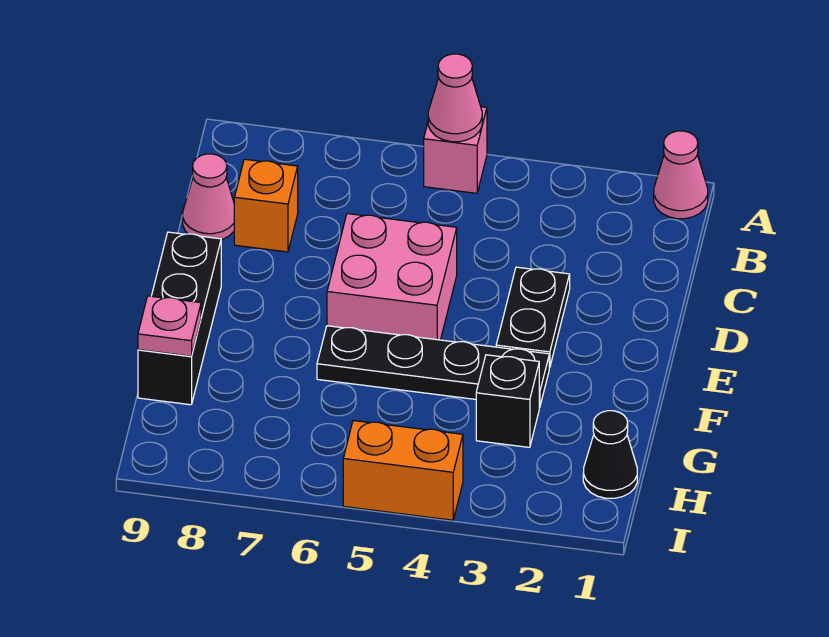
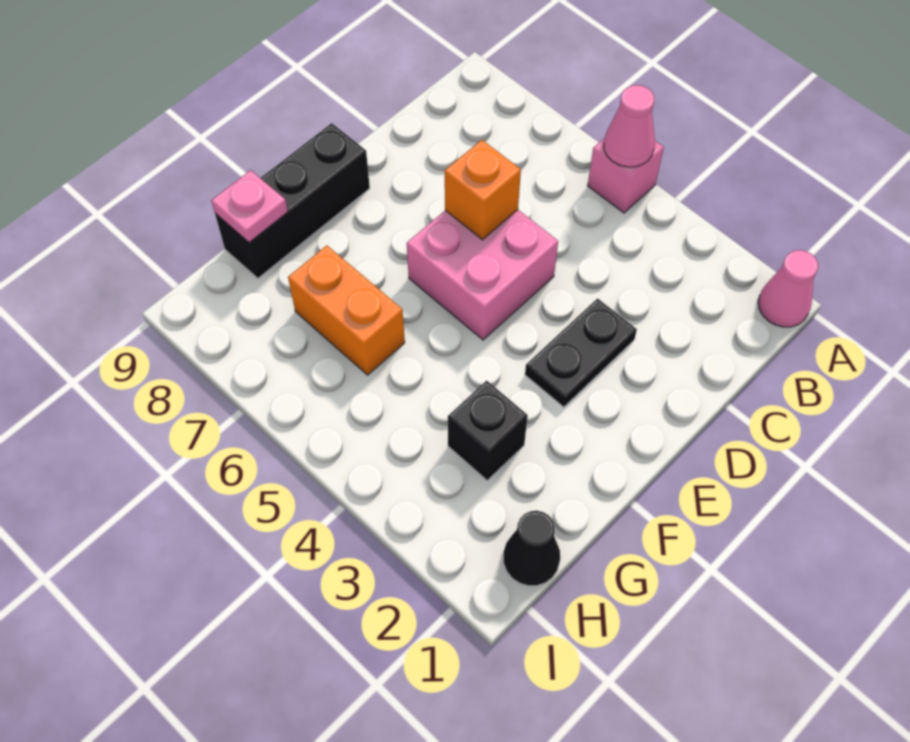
orange 1x1 brick [234,159,298,252] -> orange 1x1 brick moved to [445,140,521,240]
pink 1x1 cone [183,154,234,240] -> none
black 1x4 plate [317,326,549,408] -> none
orange 1x2 brick [343,421,463,520] -> orange 1x2 brick moved to [288,245,405,375]

